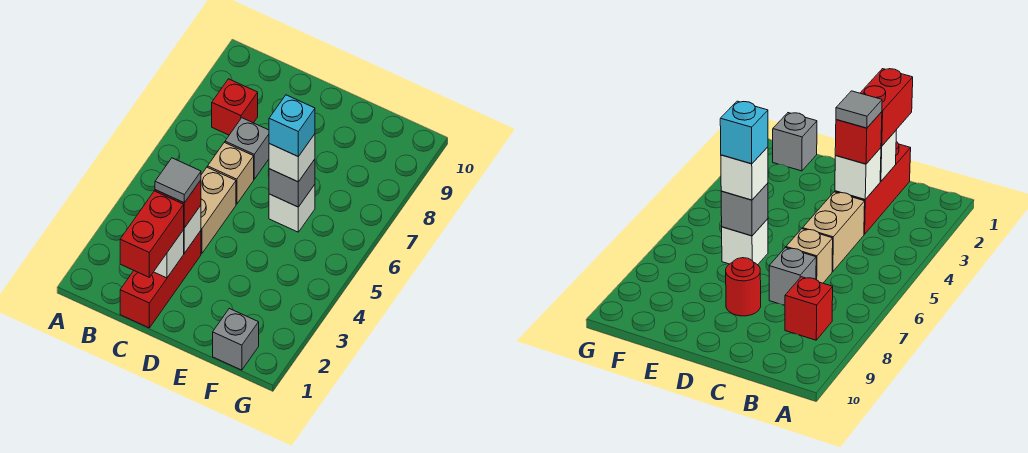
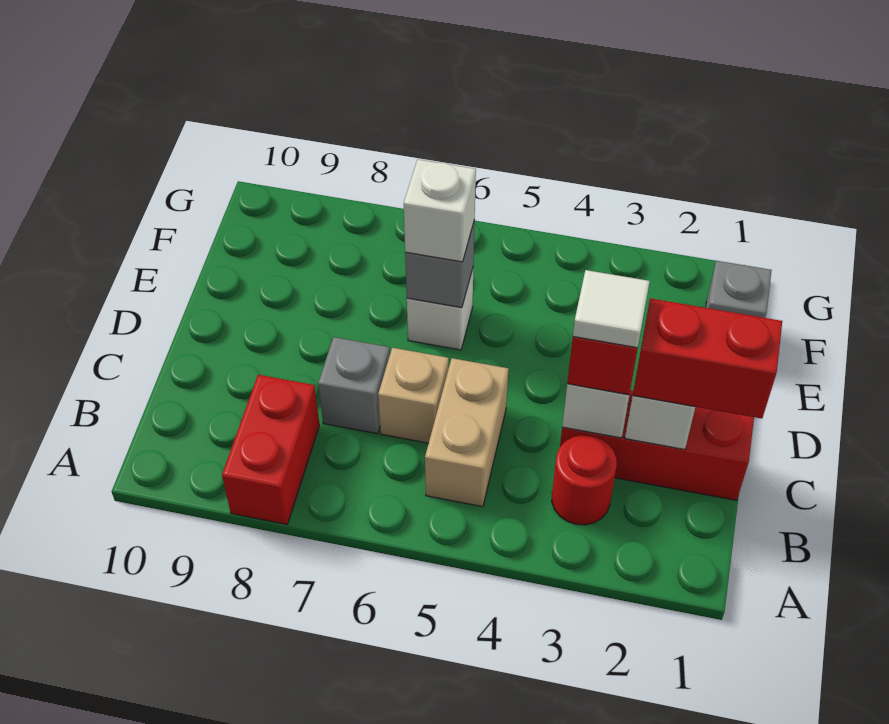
red 1x1 brick [212,79,258,135] -> red 1x2 brick [222,375,319,524]
grey 1x1 tile [155,158,201,203] -> white 1x1 tile [573,270,650,348]
tan 1x2 brick [201,167,236,254] -> tan 1x2 brick turned to [425,358,508,507]
red 1x1 round brick [726,258,761,316] -> red 1x1 round brick moved to [552,435,617,525]
cyan 1x1 brick [269,95,315,157] -> none

